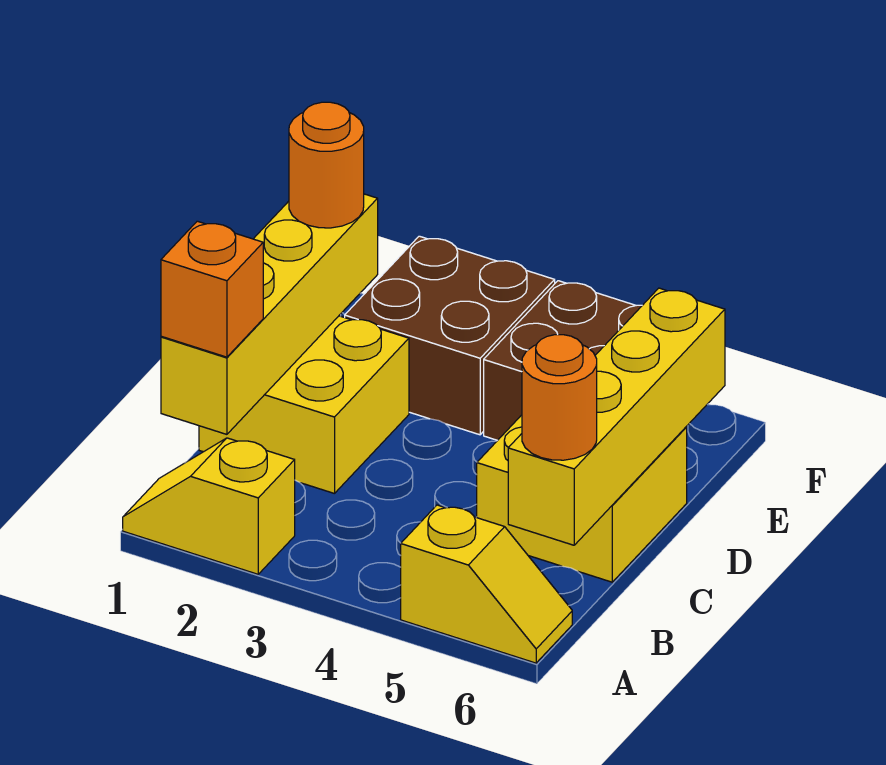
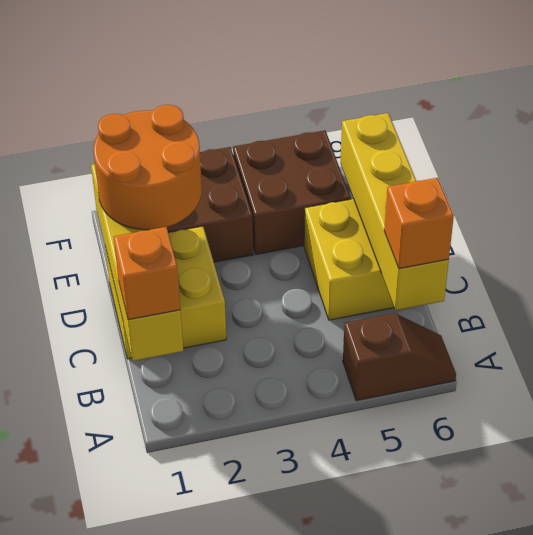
yellow 1x2 slope [123,438,295,574] -> none
yellow 1x2 slope [401,505,572,663] -> brown 1x2 slope [343,313,456,401]
orange 1x1 round brick [522,335,597,460] -> orange 1x1 brick [384,178,454,269]
orange 1x1 round brick [289,102,364,228] -> orange 2x2 round brick [93,105,202,230]

